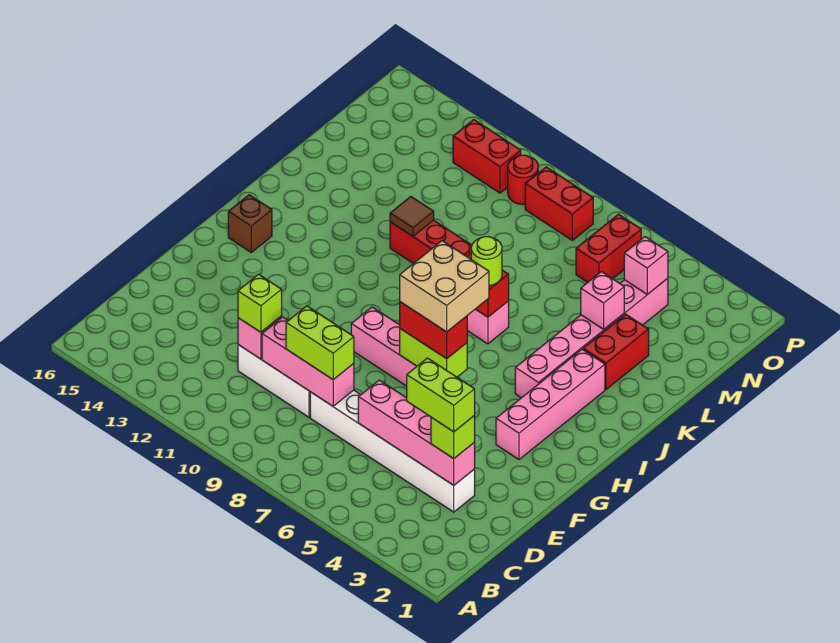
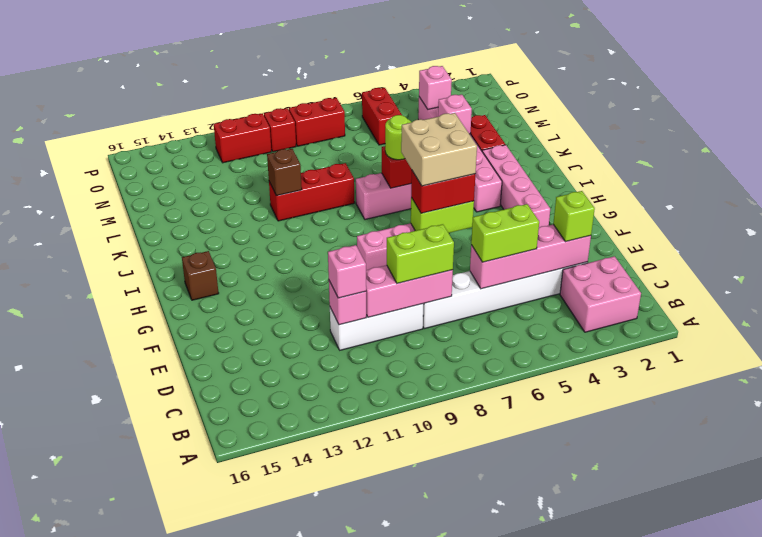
none -> pink 2x2 brick [560,256,641,332]
lime 1x2 brick [407,358,475,432] -> lime 1x2 brick moved to [471,204,539,262]
lime 1x1 brick [238,274,282,332] -> pink 1x1 brick [328,245,366,298]
brown 1x1 tile [390,197,434,236] -> brown 1x1 brick [267,149,302,196]
red 1x1 round brick [508,155,538,204] -> red 1x1 brick [264,108,296,152]

